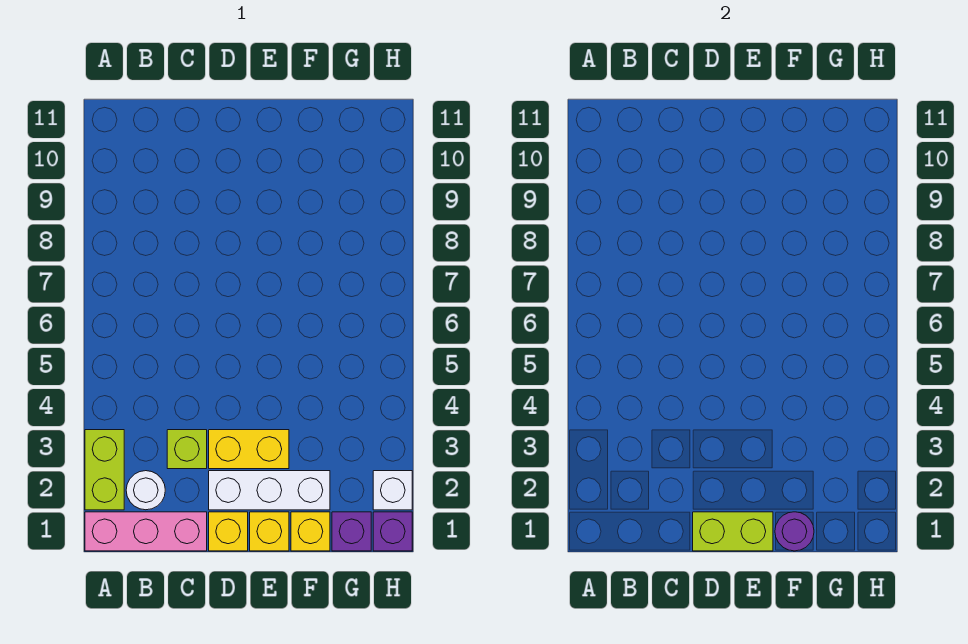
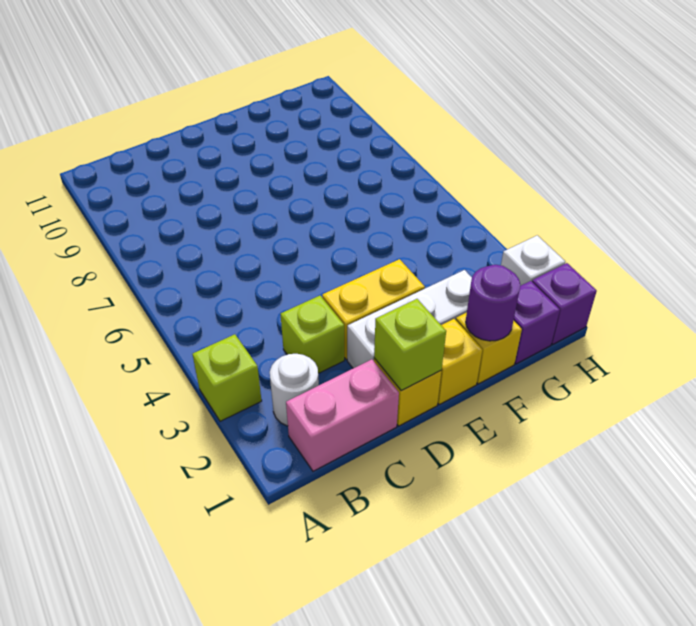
pink 1x3 brick [85,512,207,551] -> pink 1x2 brick [286,359,399,471]
lime 1x2 brick [85,430,124,510] -> lime 1x1 brick [193,334,262,421]
lime 1x2 brick [693,512,773,551] -> lime 1x1 brick [374,299,446,391]

